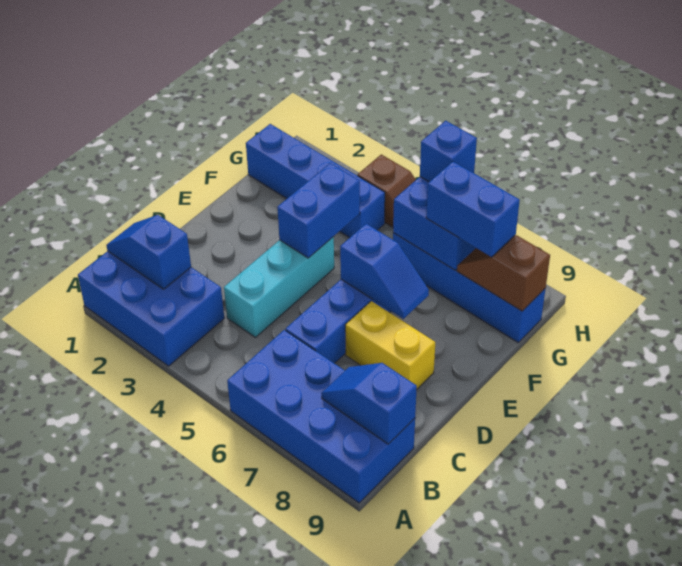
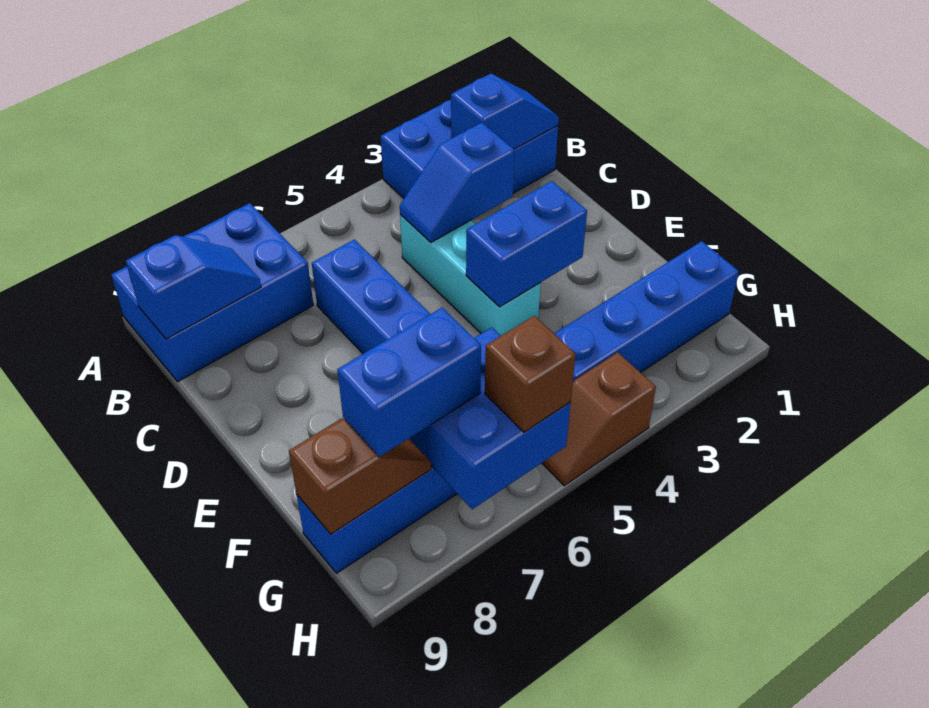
blue 2x4 brick [227,330,415,503] -> blue 2x3 brick [111,203,313,382]
yellow 1x2 brick [345,301,435,390] -> none
blue 1x2 brick [277,163,360,258] -> blue 1x2 brick turned to [466,181,587,307]
blue 1x2 slope [340,224,429,319] -> blue 1x2 slope moved to [400,123,514,242]
blue 1x1 brick [420,121,477,182] -> brown 1x1 brick [485,316,576,432]

